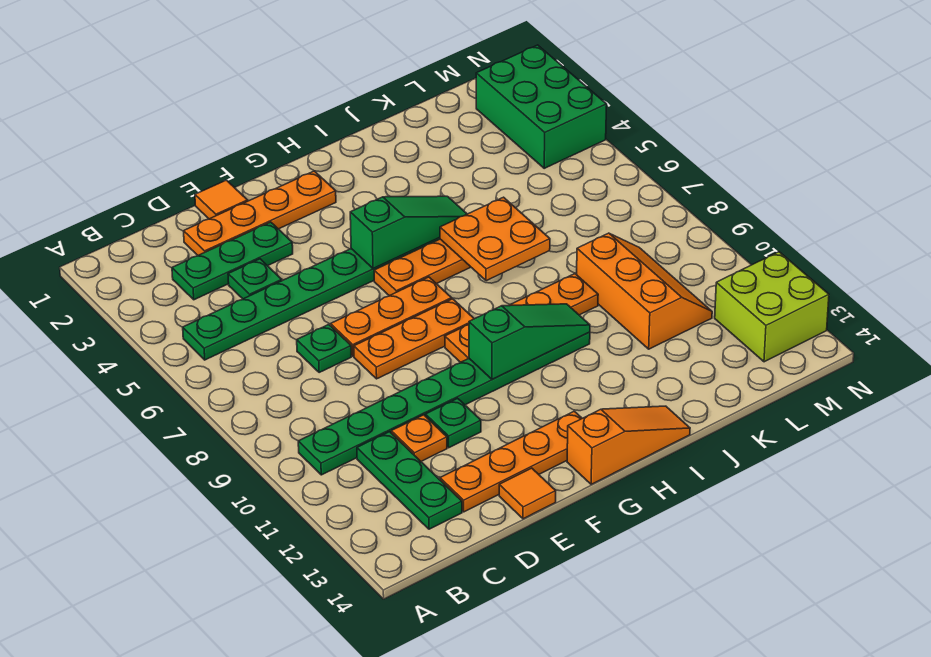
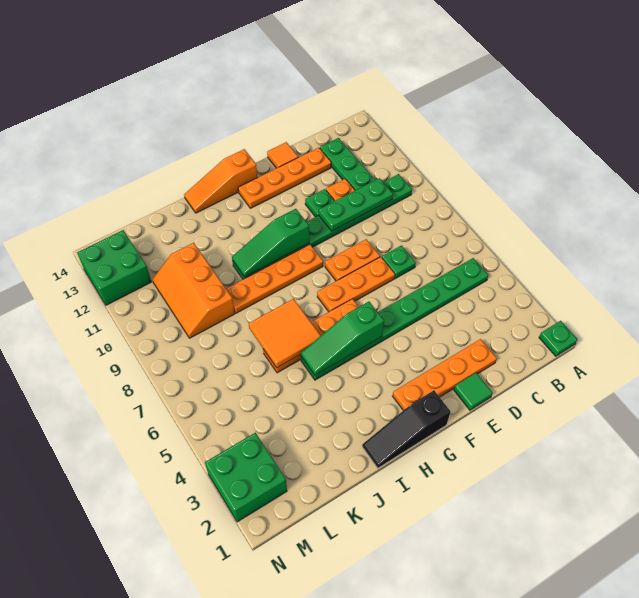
green 1x3 plate [172,222,293,300] -> green 1x3 plate moved to [319,178,393,231]
green 1x1 plate [228,259,282,299] -> green 1x1 plate moved to [539,321,578,356]
orange 1x1 tile [195,180,248,219] -> green 1x1 tile [454,373,493,410]
orange 1x3 plate [354,299,474,379] -> orange 1x2 plate [325,239,380,281]
none -> black 1x3 slope [362,390,451,468]
orange 2x2 plate [440,197,550,281] -> orange 2x2 tile [249,299,321,368]
green 2x3 brick [476,45,607,168] -> green 2x2 brick [205,433,287,522]
lime 2x2 brick [715,252,829,362] -> green 2x2 brick [77,230,151,305]

